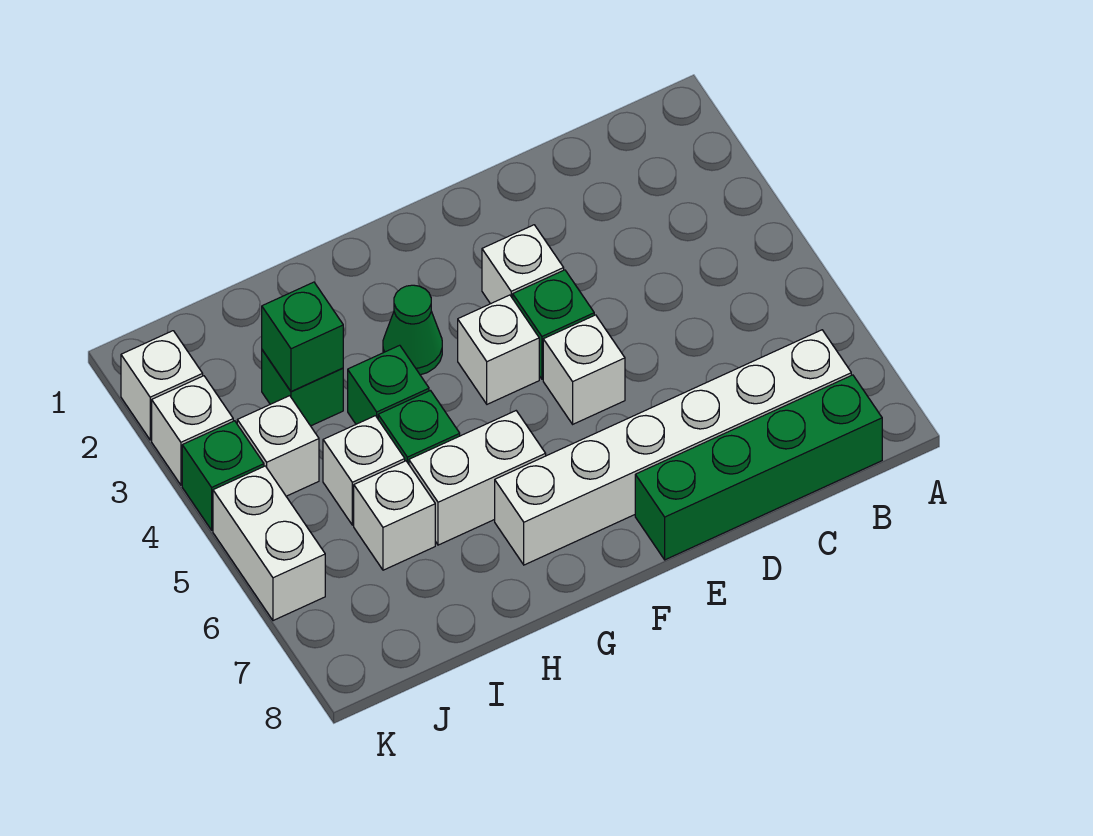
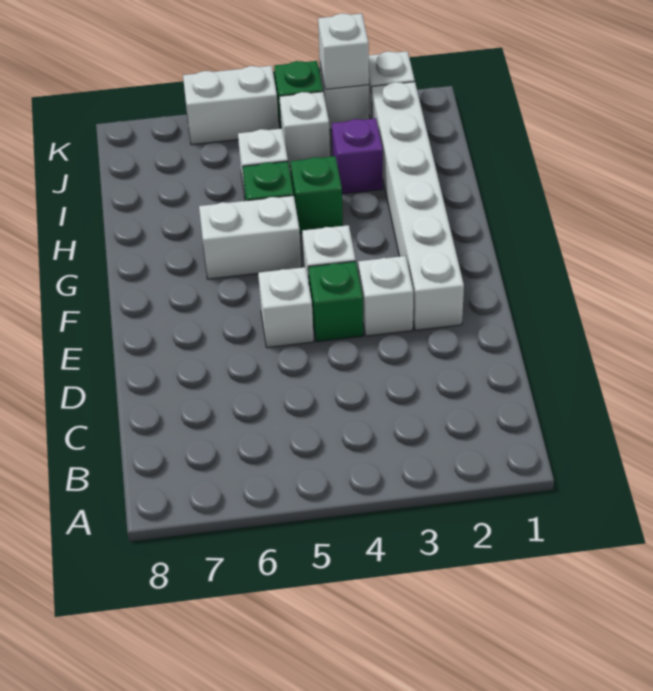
white 1x6 brick [495,330,851,565] -> white 1x6 brick moved to [371,82,464,330]
green 1x4 brick [635,375,882,560] -> none
green 1x1 cone [383,285,442,375] -> none
white 1x2 brick [409,411,546,545] -> white 1x2 brick turned to [199,196,301,279]
green 1x1 brick [262,350,343,426] -> purple 1x1 brick [332,118,383,194]
green 1x1 brick [262,282,343,391] -> none
white 1x1 brick [354,461,435,570] -> white 1x1 brick moved to [318,13,369,89]

